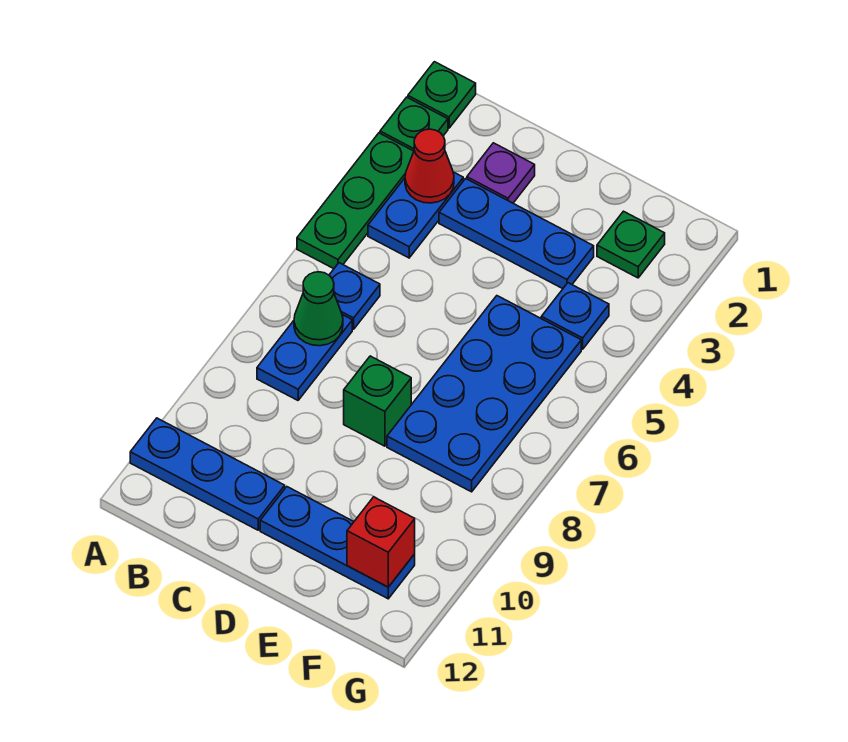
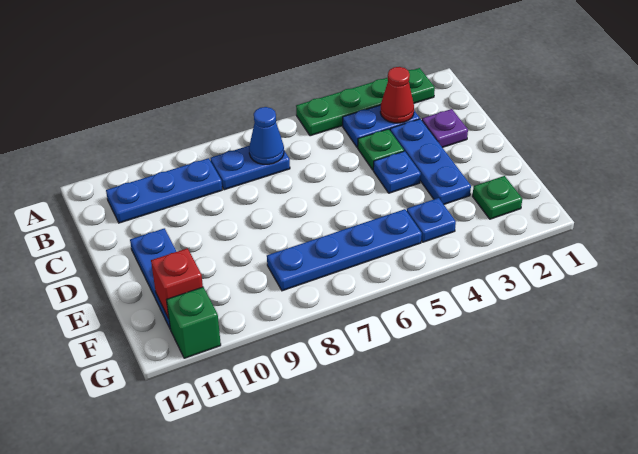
green 1x1 plate [408,62,476,128] -> green 1x1 plate moved to [358,129,404,170]
blue 1x3 plate [130,418,285,530] -> blue 1x3 plate turned to [106,158,222,223]
blue 1x1 plate [329,263,380,329] -> blue 1x1 plate moved to [373,151,421,193]
green 1x1 cone [294,272,343,346] -> blue 1x1 cone [249,107,284,164]
green 1x1 brick [344,356,411,446] -> green 1x1 brick moved to [167,287,221,358]
blue 2x4 plate [387,296,581,492] -> blue 1x4 plate [267,209,422,291]

